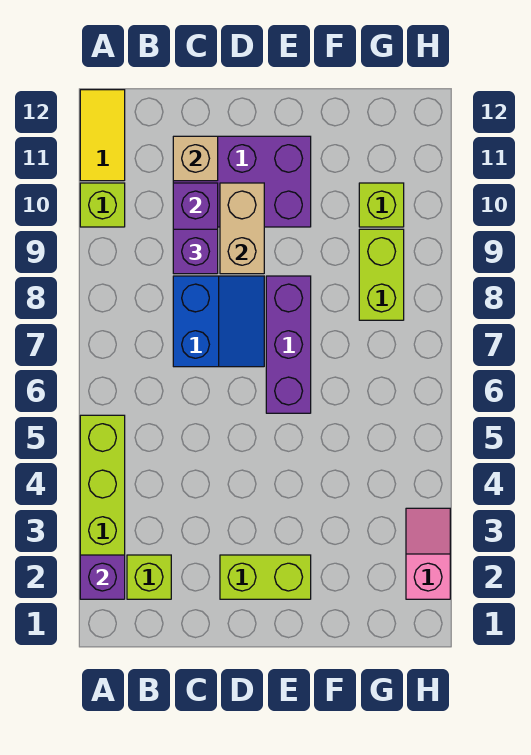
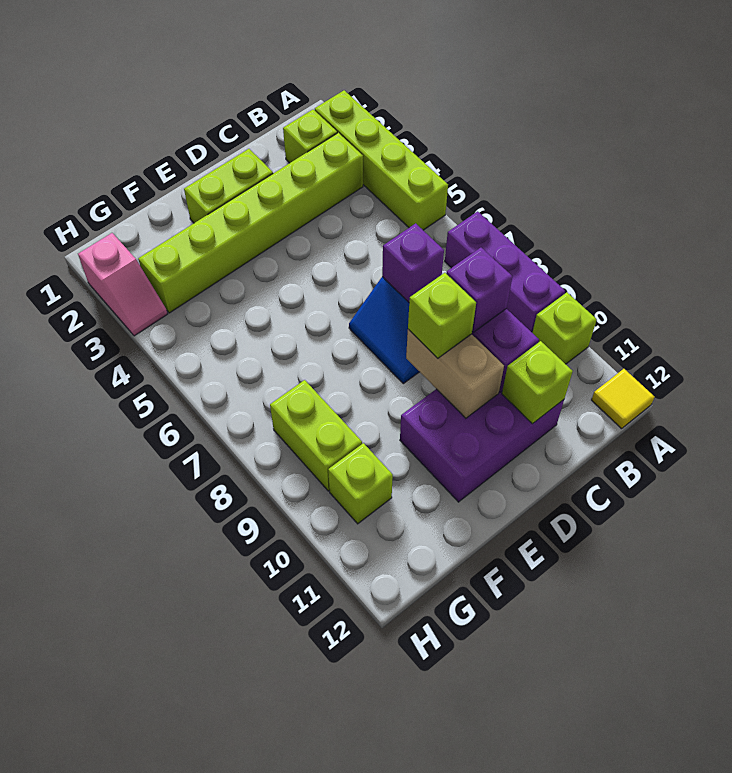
purple 1x1 brick [80,555,125,599] -> purple 1x1 brick moved to [382,223,444,302]
yellow 1x2 tile [80,90,125,181] -> yellow 1x1 tile [592,369,654,429]
none -> lime 1x6 brick [138,133,363,313]
tan 1x1 brick [173,136,218,181] -> lime 1x1 brick [502,341,573,424]
none -> lime 1x1 brick [408,273,476,358]
purple 1x3 brick [266,276,311,413] -> purple 1x3 brick moved to [445,211,565,333]

